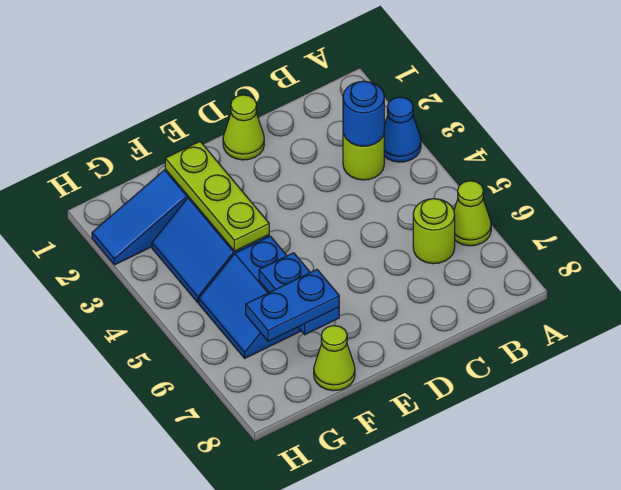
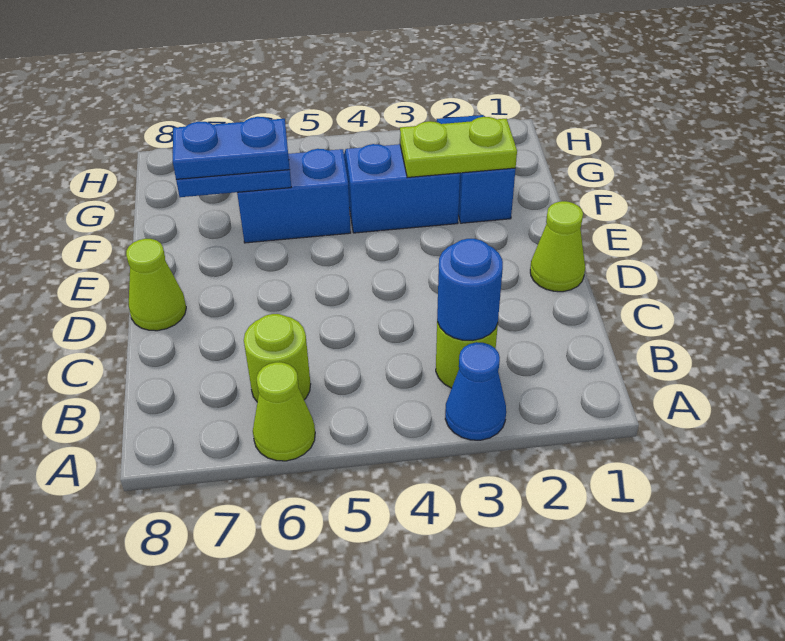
lime 1x3 plate [165,142,269,251] -> lime 1x2 plate [400,117,517,178]
blue 1x2 plate [246,270,339,341] -> blue 1x2 plate turned to [173,117,290,179]
lime 1x1 cone [314,326,355,391] -> lime 1x1 cone moved to [126,239,186,331]

